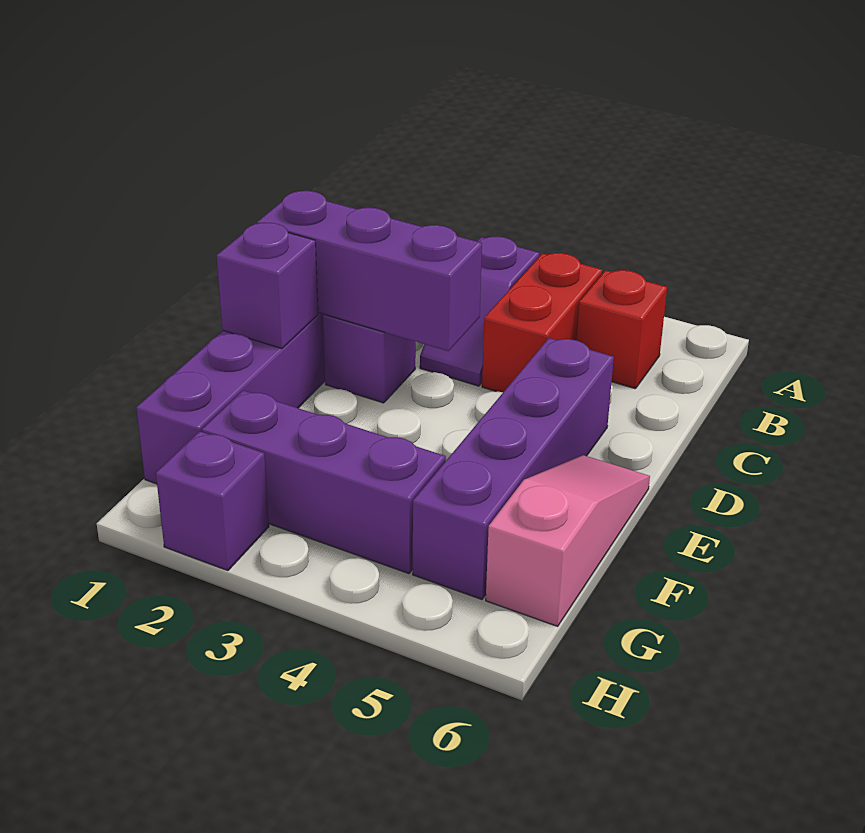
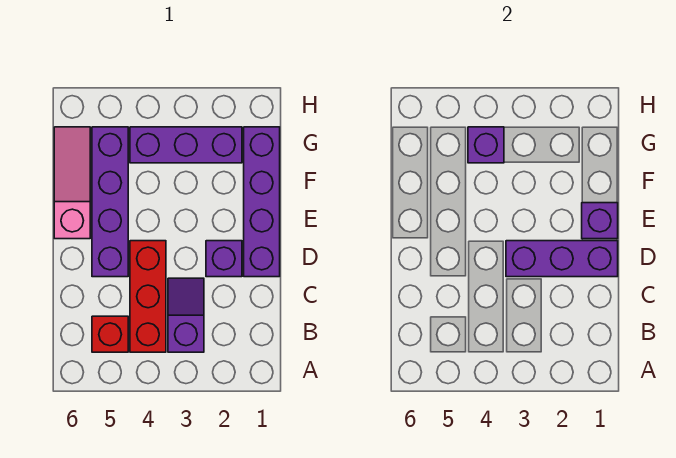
red 1x2 brick [482,253,602,392] -> red 1x3 brick [130,241,166,352]
pink 1x3 slope [486,455,650,626] -> pink 1x3 slope turned to [54,127,90,239]
purple 1x1 brick [156,431,269,571] -> purple 1x1 brick moved to [468,127,504,163]

